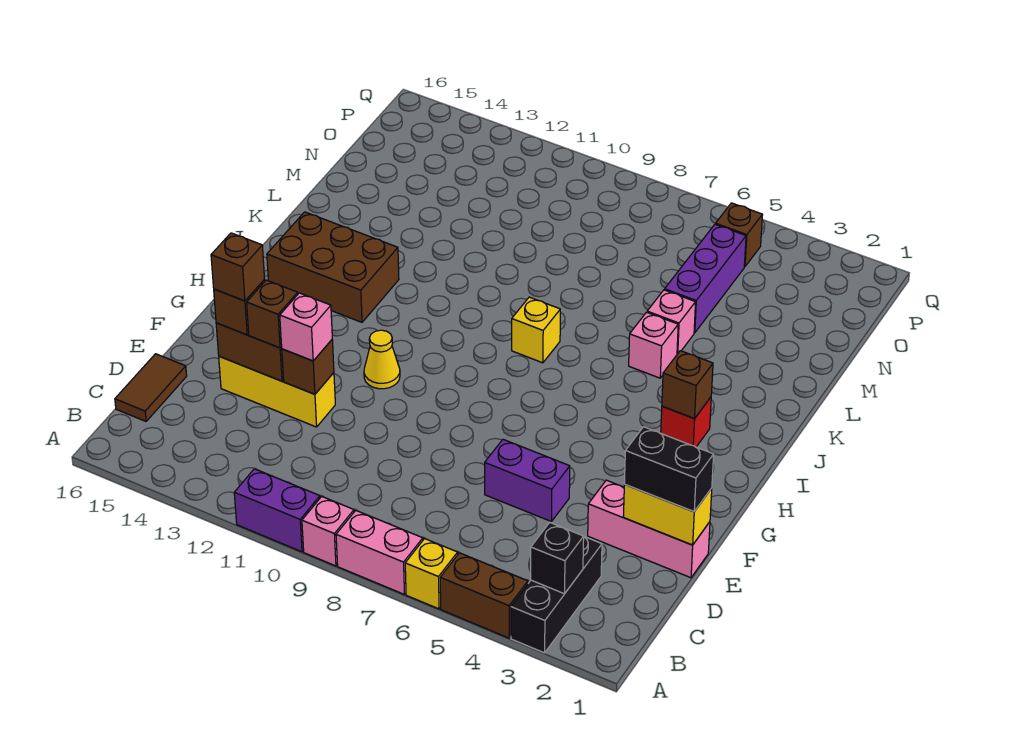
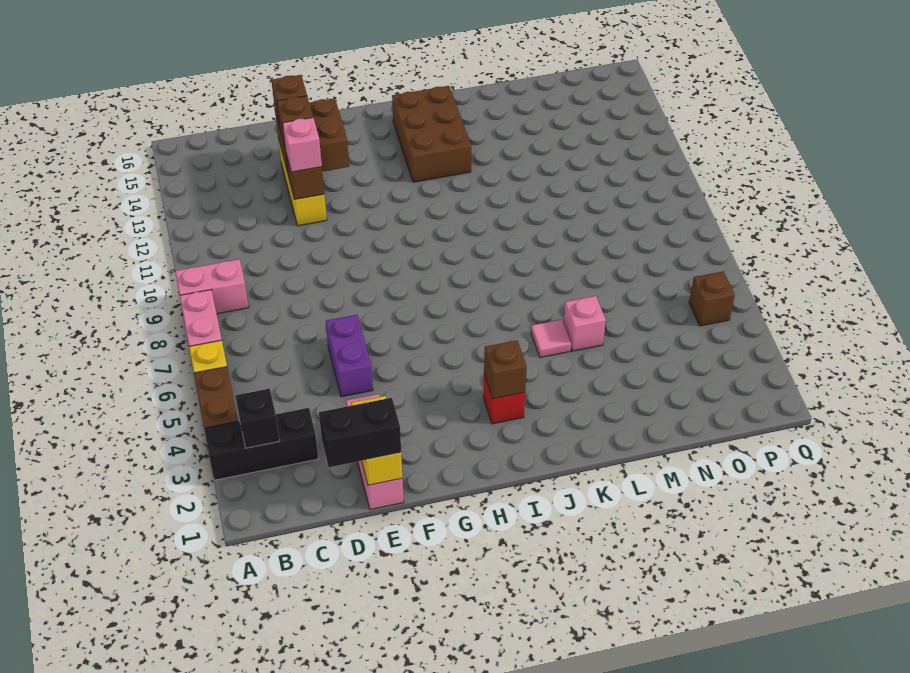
pink 1x1 brick [302,497,354,566] -> pink 1x2 brick [175,259,249,314]
purple 1x2 brick [234,469,320,552] -> none
brown 1x2 tile [115,354,187,421] -> none
black 1x2 brick [624,427,714,512] -> black 1x2 brick turned to [319,398,401,467]
brown 1x1 brick [211,233,265,301] -> none
yellow 1x1 cone [364,330,400,389] -> none
yellow 1x1 brick [512,297,560,363] -> none
pink 1x1 brick [629,312,678,378] -> pink 1x1 tile [531,319,571,358]
purple 1x3 brick [665,224,746,333] -> none

